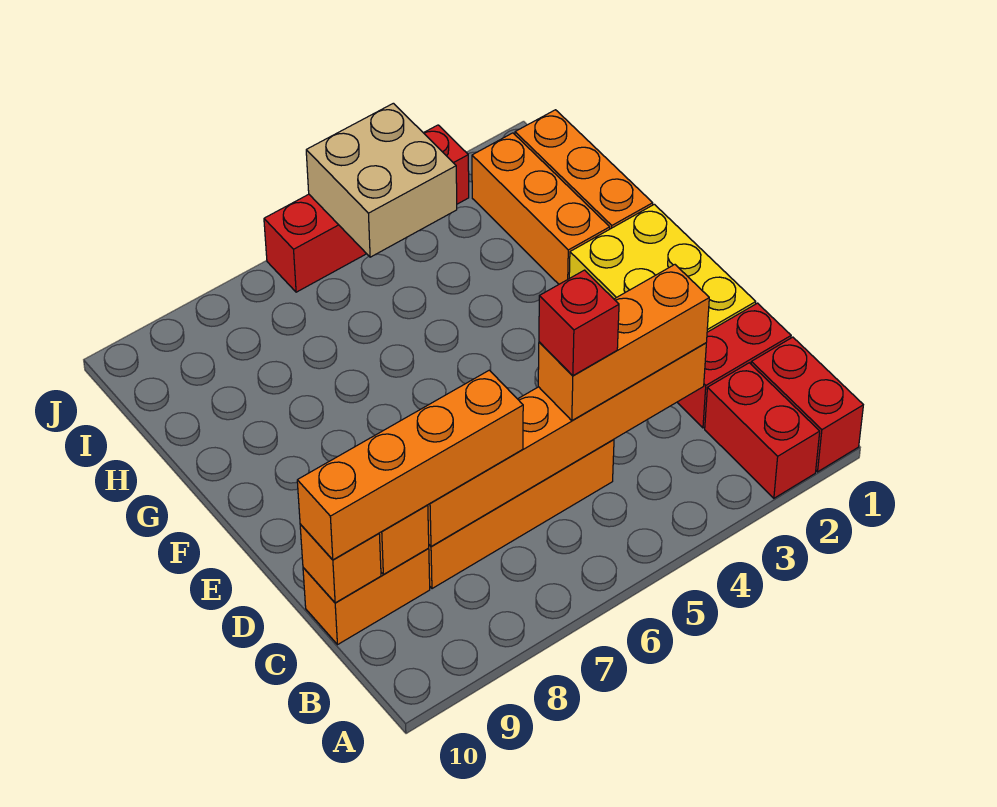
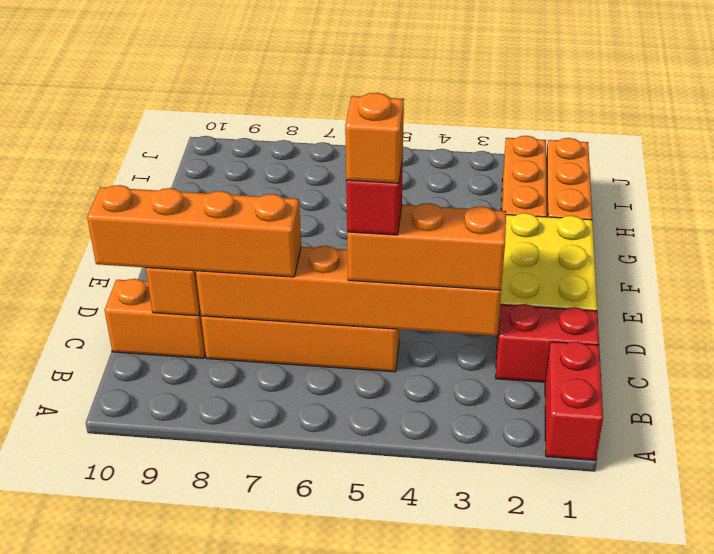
red 1x2 brick [705,363,820,498] -> none
orange 1x1 brick [300,524,381,603] -> orange 1x1 brick moved to [345,93,404,183]
tan 2x2 brick [306,103,457,257] -> none
red 1x4 brick [264,125,469,292] -> none

